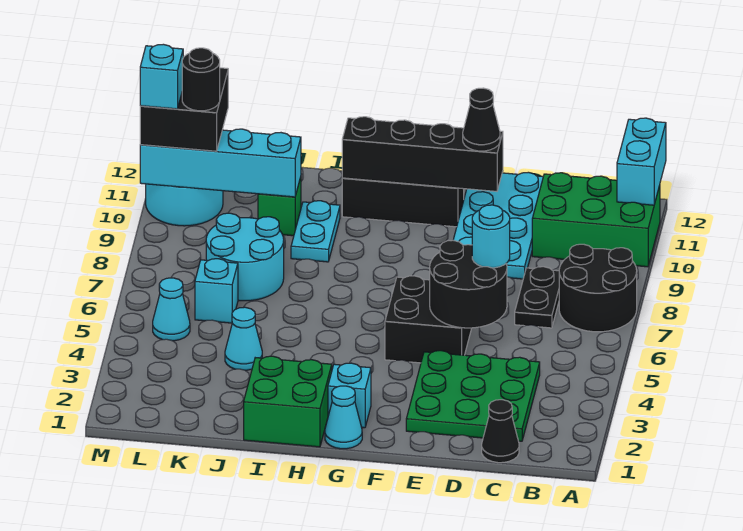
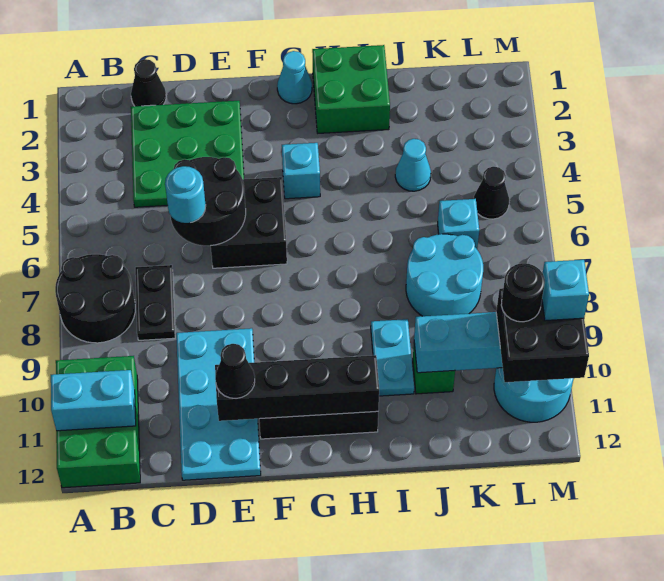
green 2x3 brick [532,173,660,267] -> green 2x3 brick turned to [56,356,140,488]
cyan 1x2 brick [617,118,666,205] -> cyan 1x2 brick turned to [51,370,136,431]
cyan 1x1 brick [328,363,371,428] -> cyan 1x1 brick moved to [282,143,320,199]
cyan 1x1 cone [153,278,190,341] -> black 1x1 cone [474,167,509,219]

